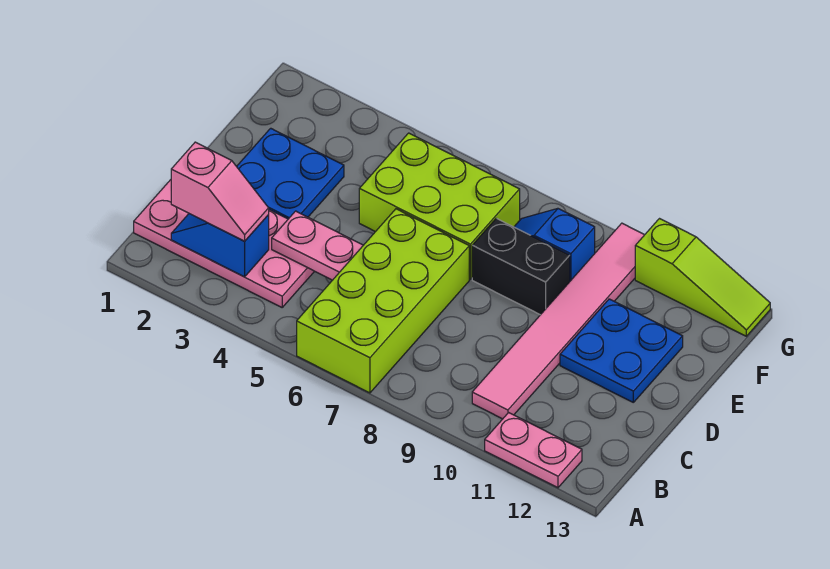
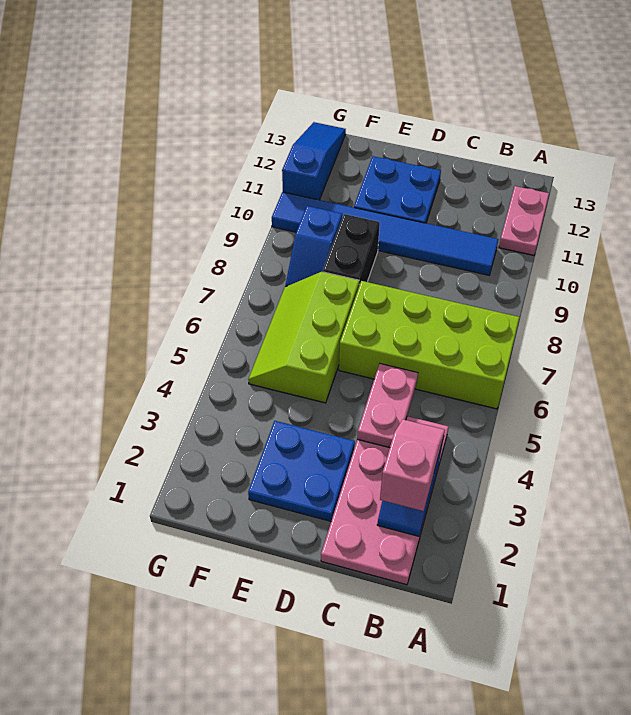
pink 1x6 tile [472,223,644,419] -> blue 1x6 tile [272,192,499,275]
lime 2x3 brick [359,133,520,279] -> lime 2x3 slope [248,272,359,403]
lime 1x3 slope [635,219,770,336] -> blue 1x3 slope [282,122,346,200]

